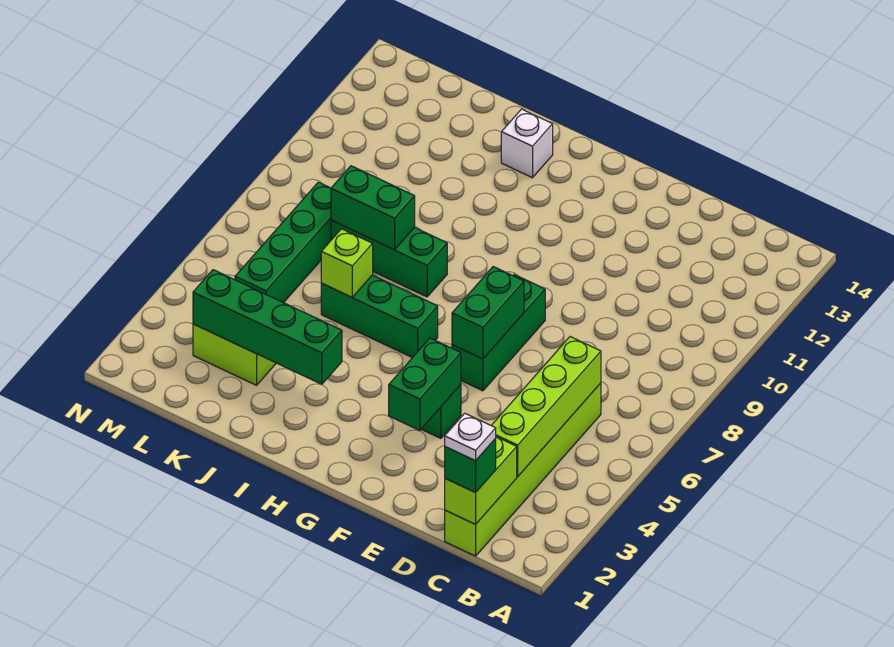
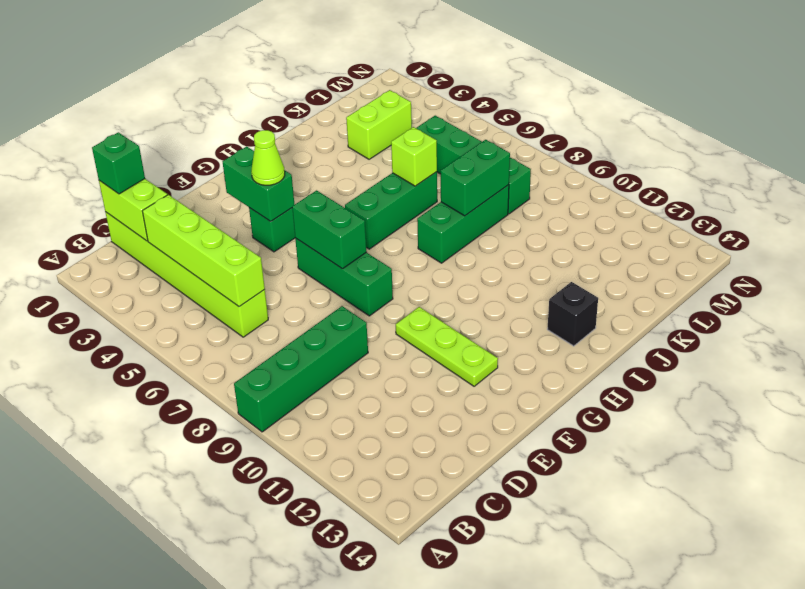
white 1x1 plate [445,413,496,461] -> none
none -> lime 1x1 cone [251,130,285,185]
none -> lime 1x3 plate [396,307,498,386]
green 1x4 brick [193,270,342,384] -> green 1x4 brick moved to [234,306,368,432]
white 1x1 brick [501,109,553,178] -> black 1x1 brick [547,282,598,346]

